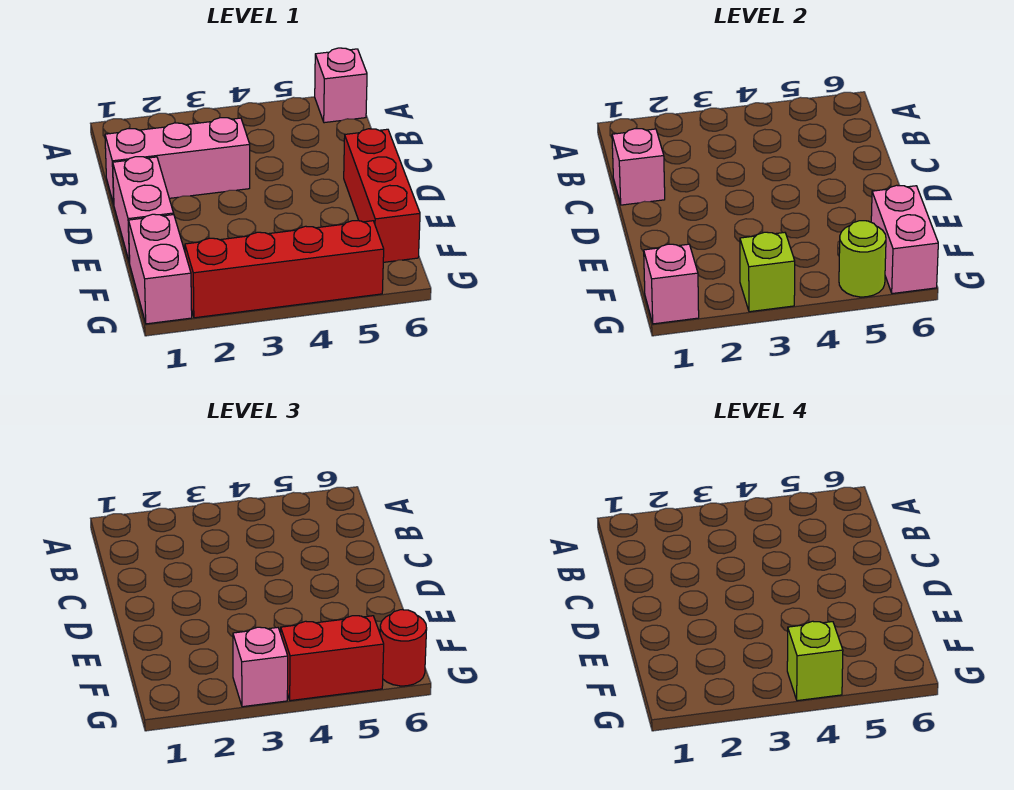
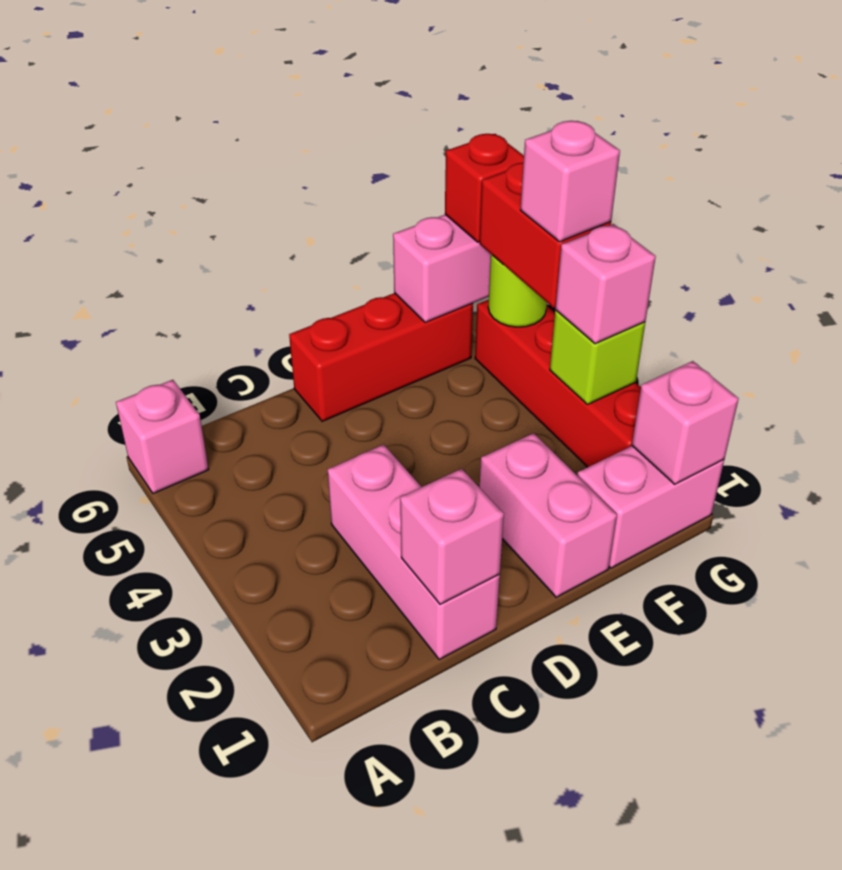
pink 1x2 brick [113,157,174,263] -> pink 1x2 brick turned to [480,433,617,597]
lime 1x1 brick [787,621,843,701] -> pink 1x1 brick [521,121,620,242]
red 1x1 round brick [380,610,427,686] -> red 1x1 brick [445,134,524,242]

